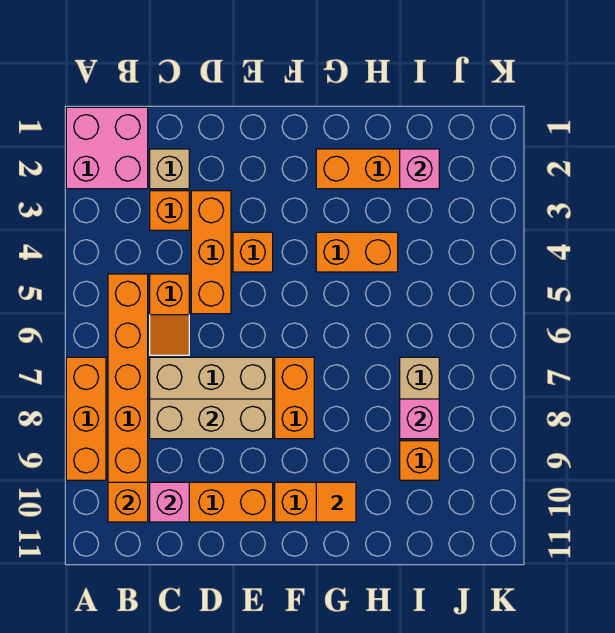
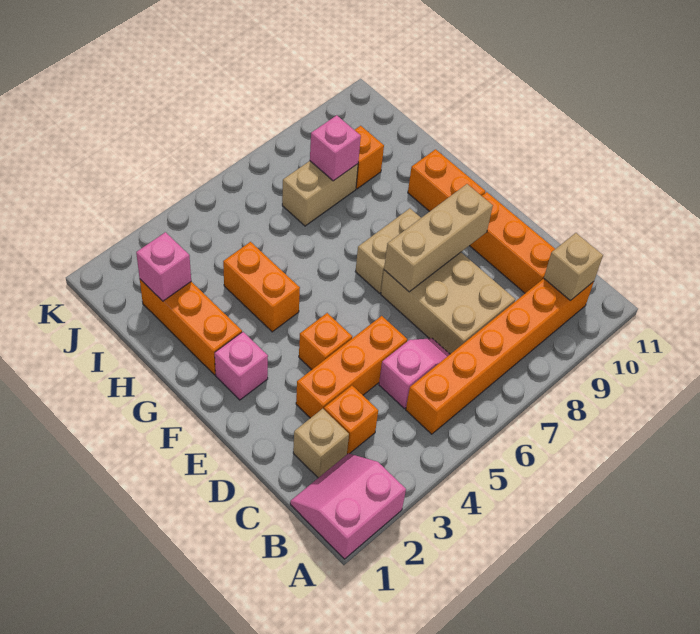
pink 2x2 brick [66,107,148,189] -> pink 2x2 slope [290,453,406,559]
orange 1x3 brick [66,357,106,480] -> none
orange 1x1 brick [108,482,148,522] -> tan 1x1 brick [544,233,603,301]
orange 1x2 slope [150,274,189,355] -> pink 1x2 slope [379,338,450,408]
tan 1x3 brick [150,399,273,439] -> tan 1x3 brick turned to [384,184,493,292]
pink 1x1 brick [150,482,189,522] -> pink 1x1 brick moved to [215,332,268,400]
orange 1x2 brick [275,357,314,439] -> tan 1x2 brick [355,208,421,293]
orange 1x1 tile [316,482,356,522] -> none

